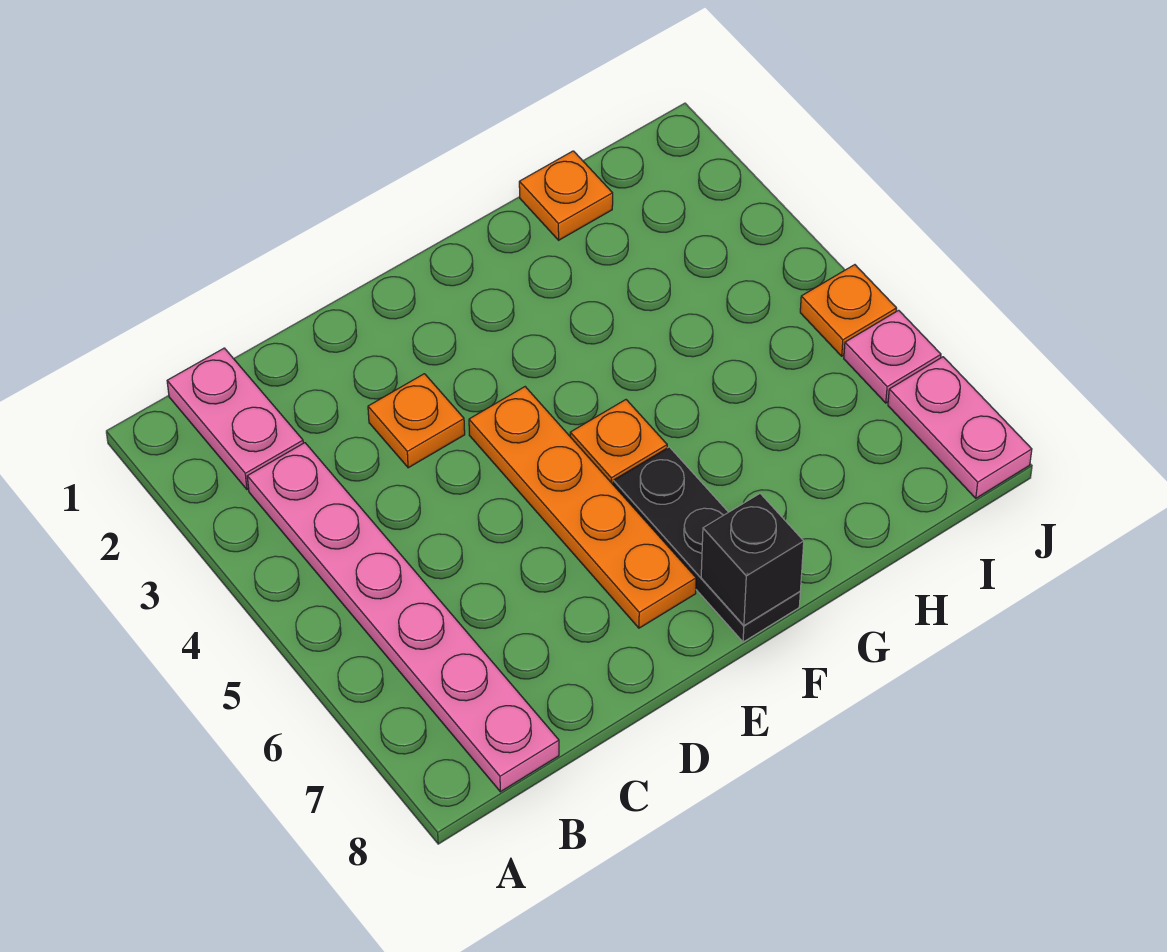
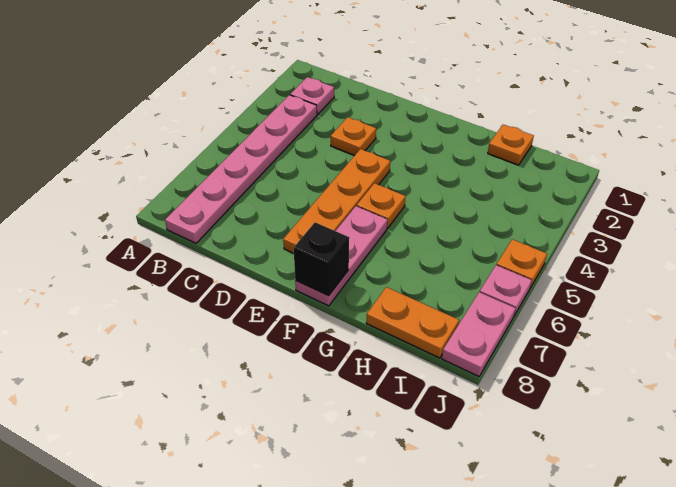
pink 1x2 plate [167,348,303,489] -> pink 1x1 plate [290,77,334,114]
black 1x3 plate [613,447,800,642] -> pink 1x3 plate [295,206,388,306]
none -> orange 1x2 plate [366,287,459,358]

